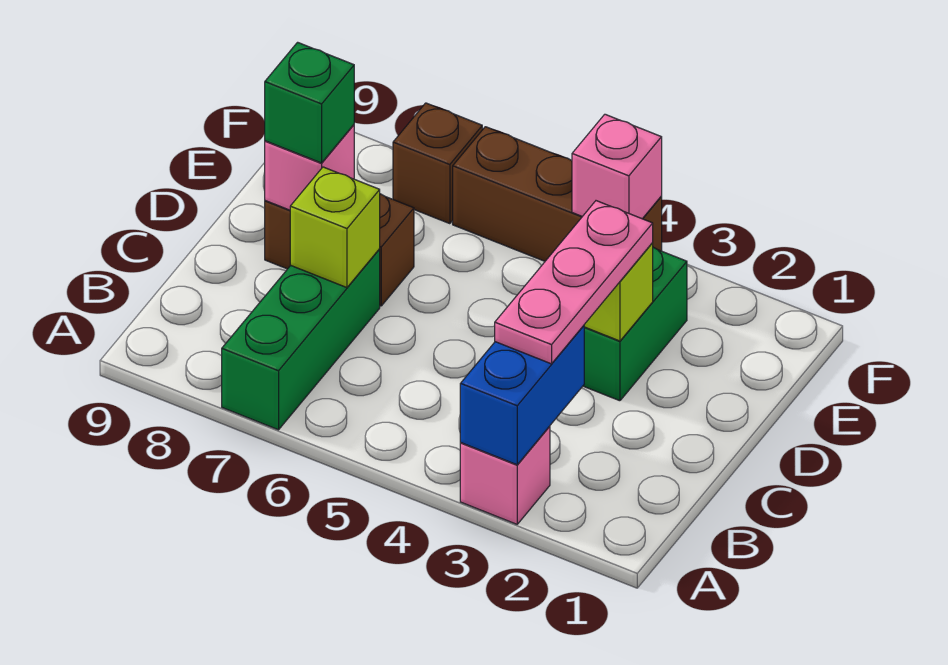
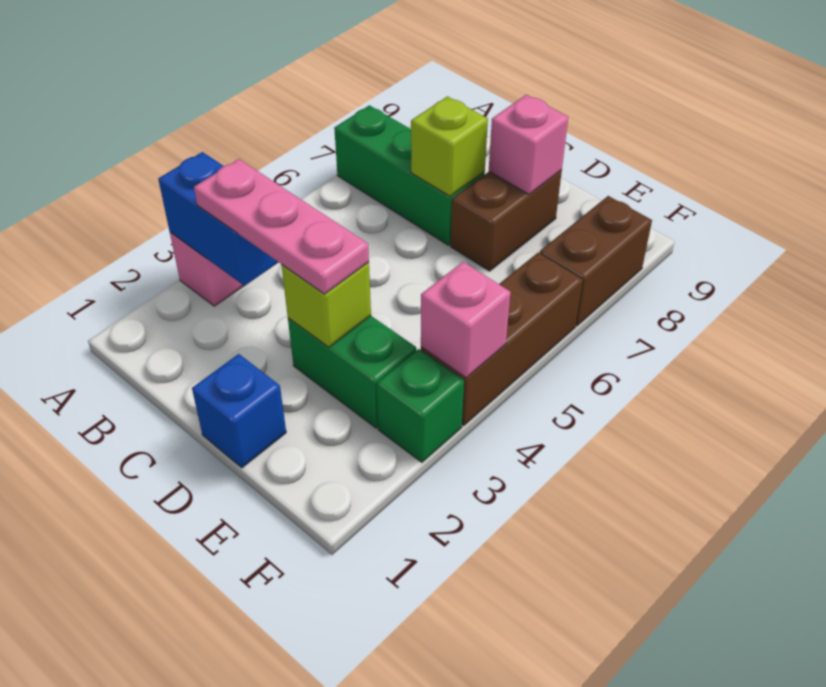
none -> blue 1x1 brick [192,354,286,468]
green 1x1 brick [265,42,354,163] -> green 1x1 brick moved to [377,349,464,462]
brown 1x1 brick [393,103,482,224] -> brown 1x2 brick [540,196,652,326]

